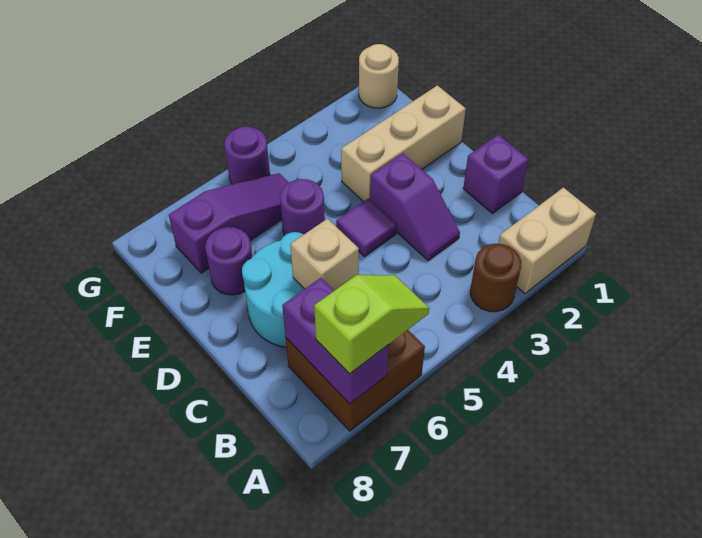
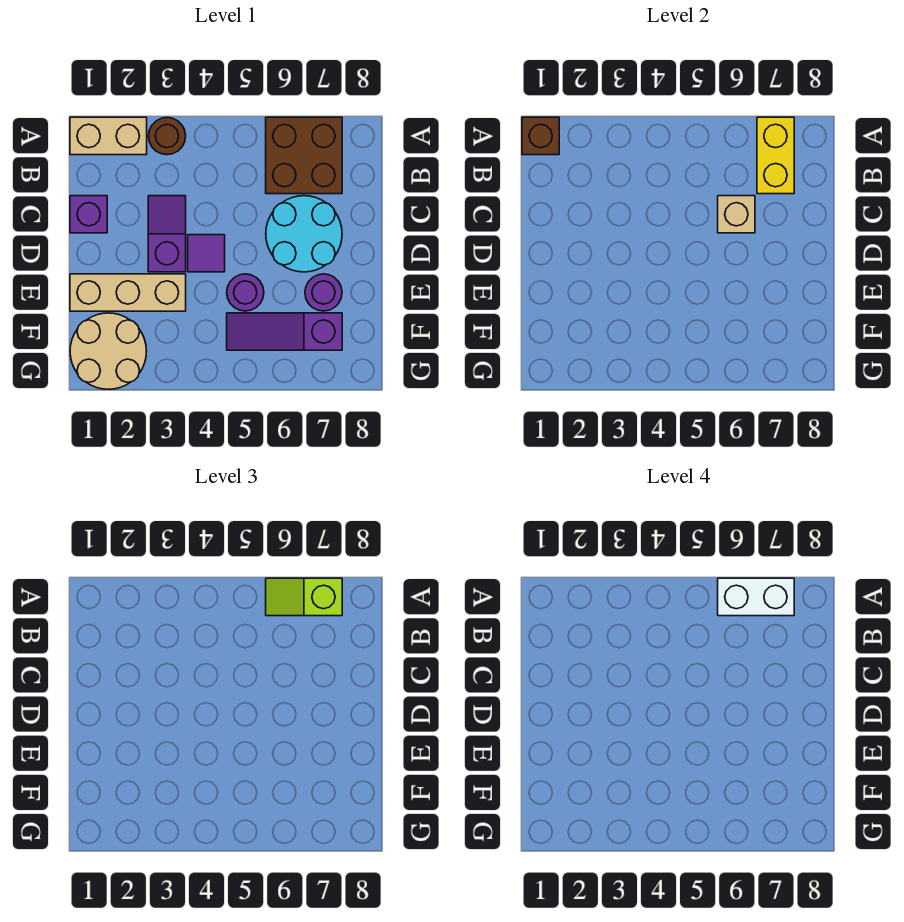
none -> brown 1x1 brick [522,117,559,155]
none -> white 1x2 brick [718,578,794,616]
purple 1x2 brick [282,278,389,404] -> yellow 1x2 brick [757,117,794,194]
tan 1x1 round brick [359,44,399,108] -> tan 2x2 round brick [70,313,147,389]
purple 1x1 round brick [224,126,270,184] -> none

